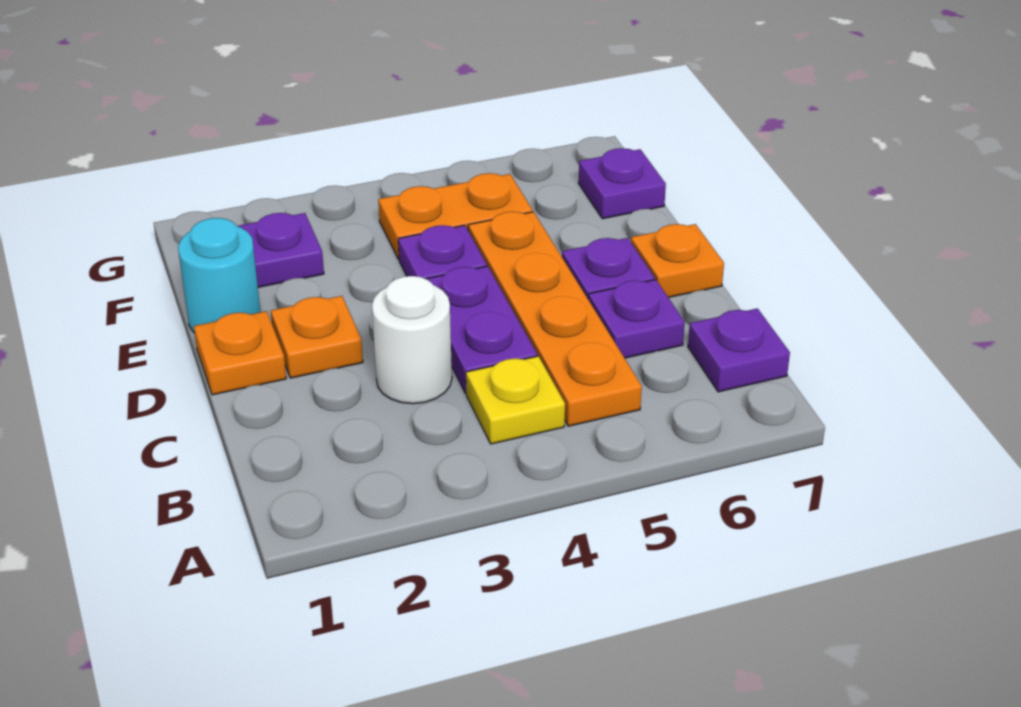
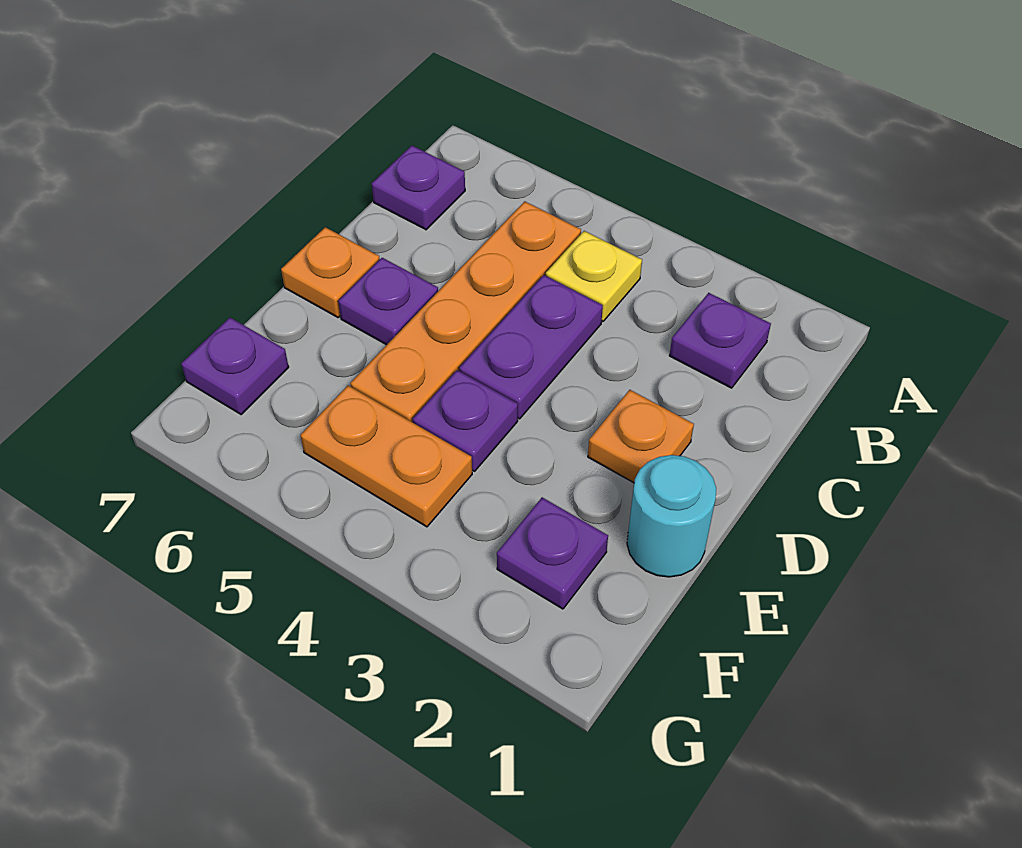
white 1x1 round brick [372,276,452,404] -> none
purple 1x1 plate [588,280,685,358] -> purple 1x1 plate moved to [670,293,771,388]
orange 1x1 plate [194,311,286,395] -> none

